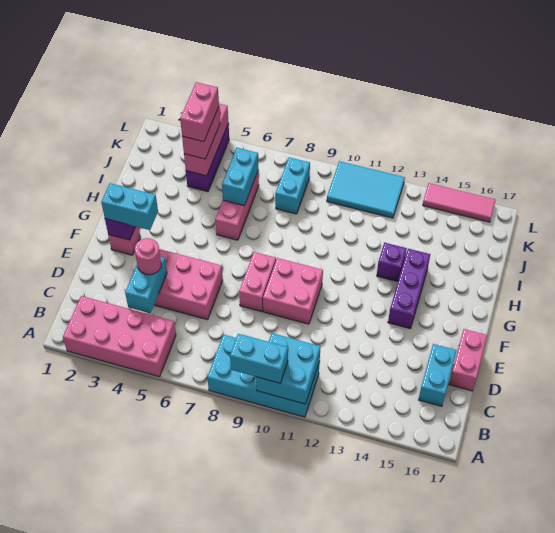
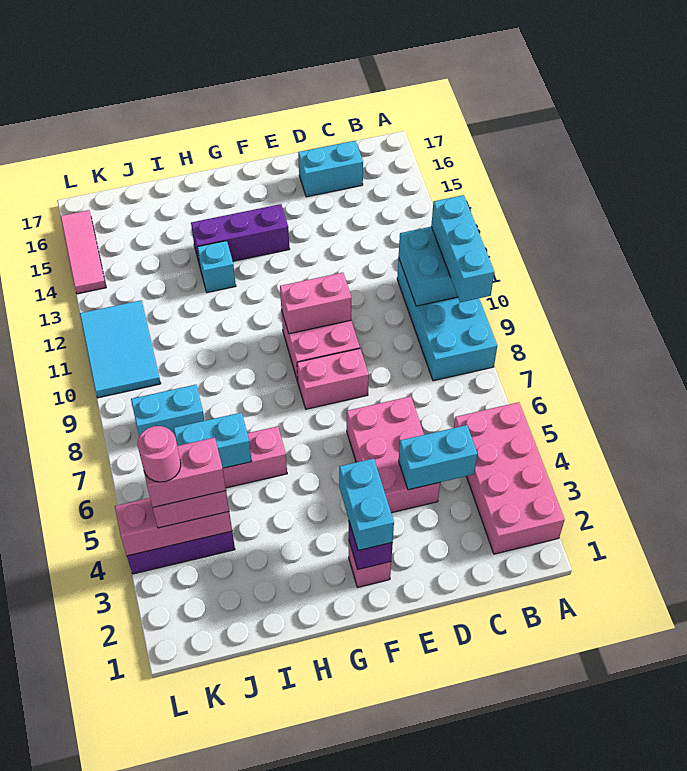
cyan 1x2 brick [230,334,288,383] -> cyan 1x3 brick [431,195,494,302]
pink 1x1 round brick [135,238,161,275] -> pink 1x1 round brick moved to [138,426,181,482]
pink 1x2 brick [449,329,487,391] -> pink 1x2 brick moved to [280,273,351,334]
purple 1x1 brick [377,243,407,282] -> cyan 1x1 brick [197,241,236,293]

